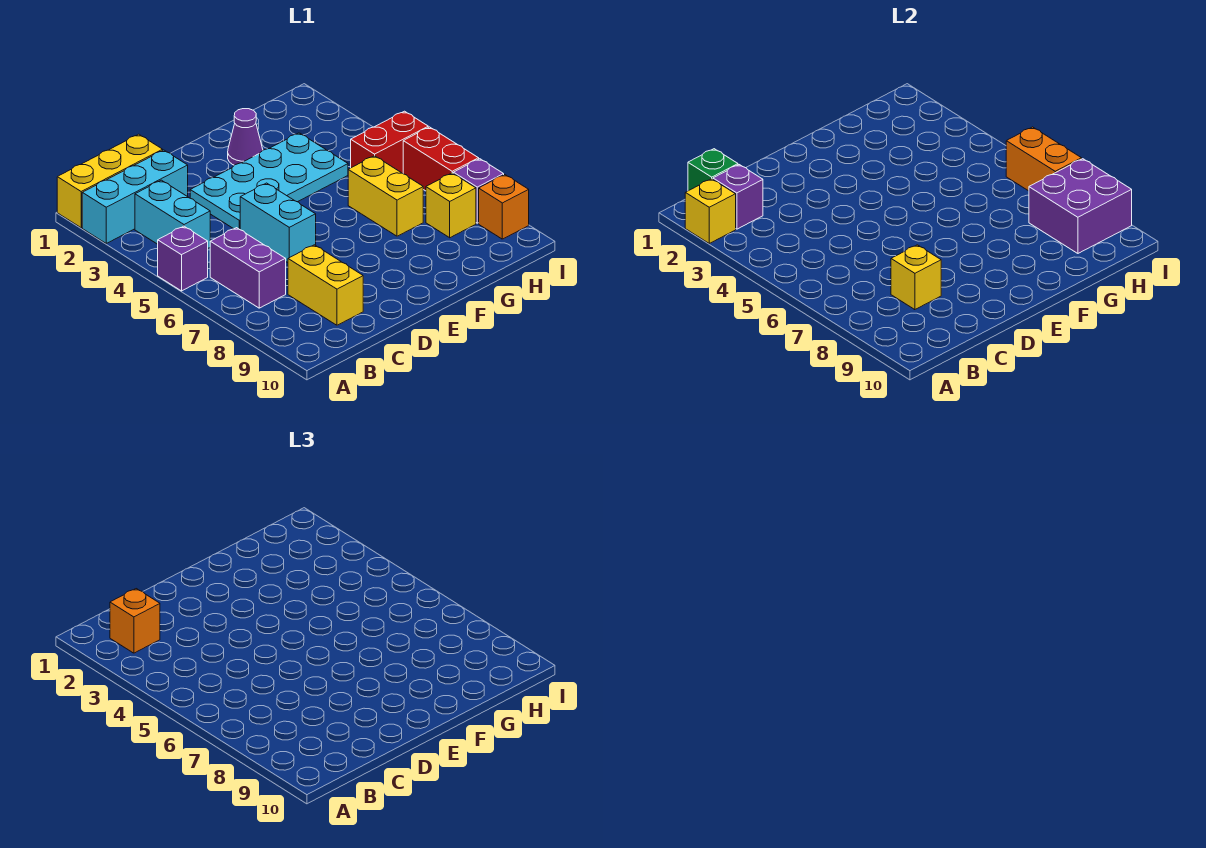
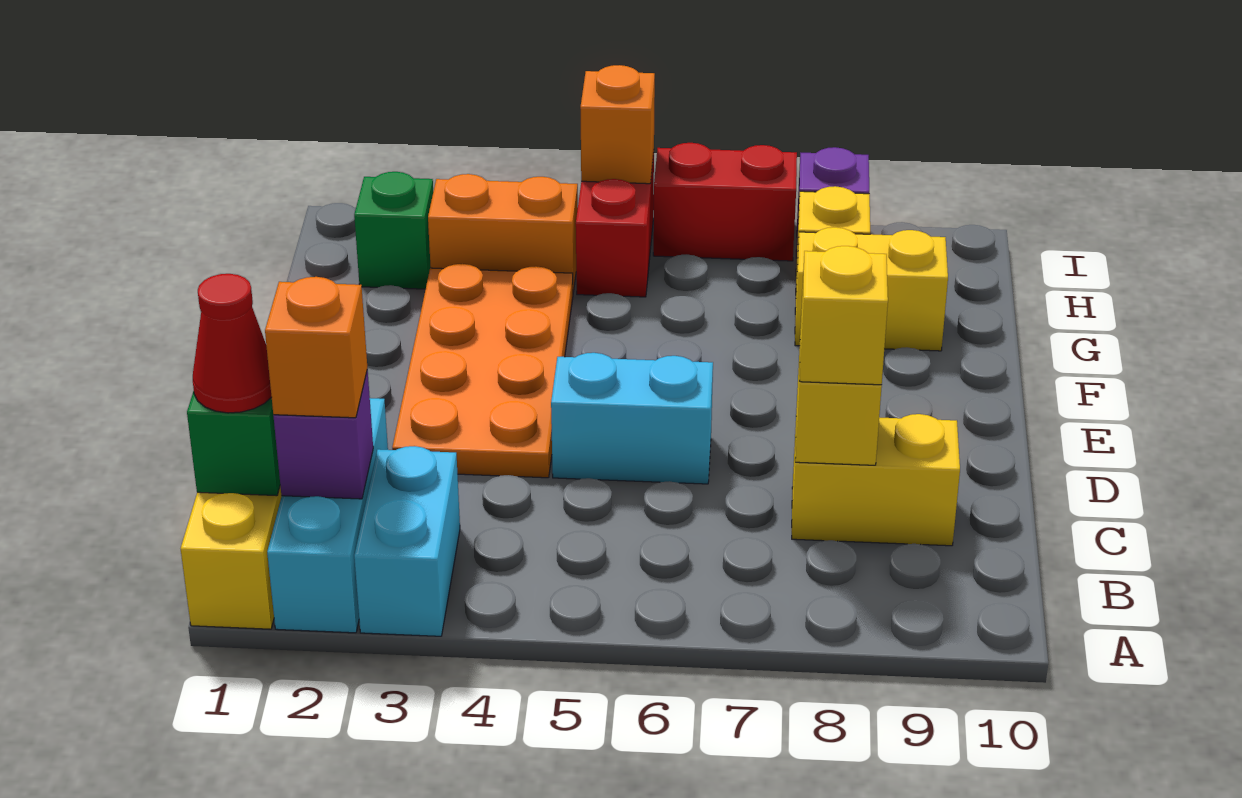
yellow 1x1 brick [685,179,736,243] -> yellow 1x1 brick moved to [800,246,888,385]
purple 1x1 brick [158,226,208,291] -> none
none -> red 1x1 cone [193,274,272,413]
cyan 1x2 brick [135,180,210,248] -> cyan 1x2 brick turned to [354,446,460,636]
purple 1x2 brick [210,228,286,308] -> none
cyan 2x4 plate [190,133,348,229] -> orange 2x4 plate [392,264,573,478]
purple 1x1 cone [228,109,263,165] -> none
yellow 1x2 brick [348,156,423,236] -> yellow 1x2 brick moved to [795,227,948,351]
none -> green 1x1 brick [354,172,433,289]
purple 2x2 brick [1029,159,1132,253] -> none
orange 1x2 brick [1006,127,1082,191] -> orange 1x2 brick moved to [428,174,578,292]
orange 1x1 brick [479,175,529,239] -> orange 1x1 brick moved to [580,65,655,184]

